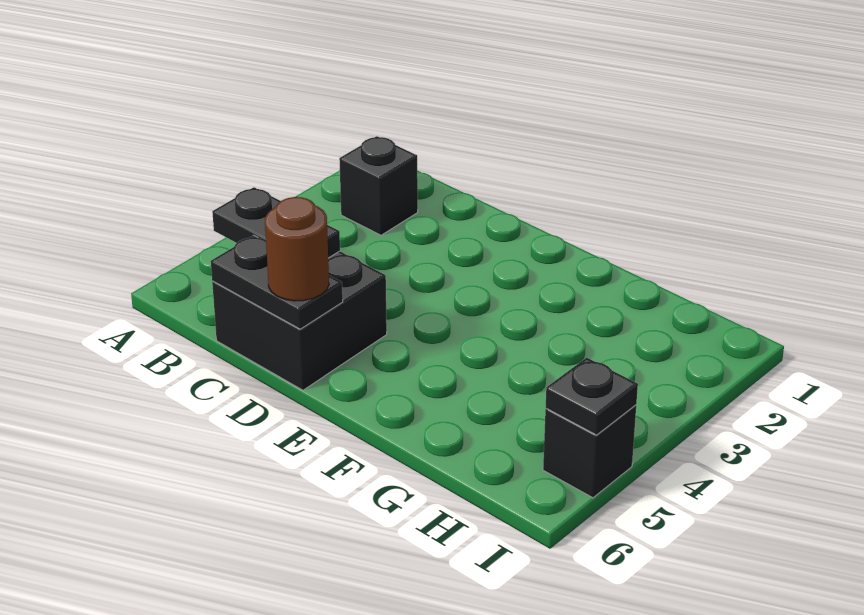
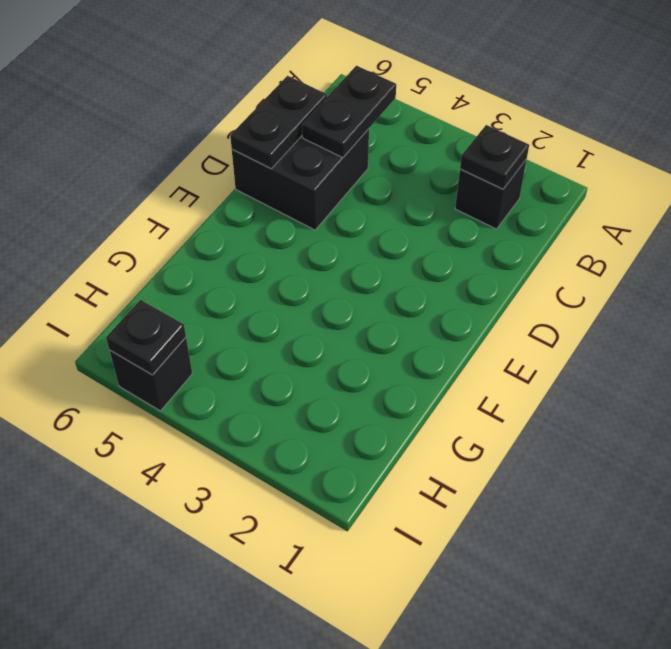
none -> black 1x1 plate [460,125,529,189]
brown 1x1 round brick [265,197,329,301] -> none

